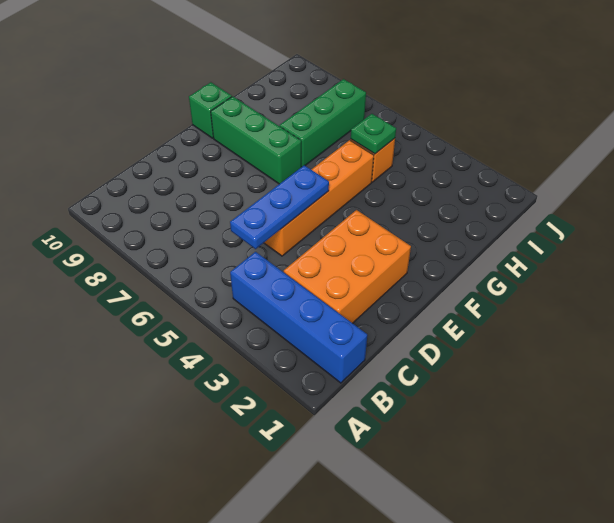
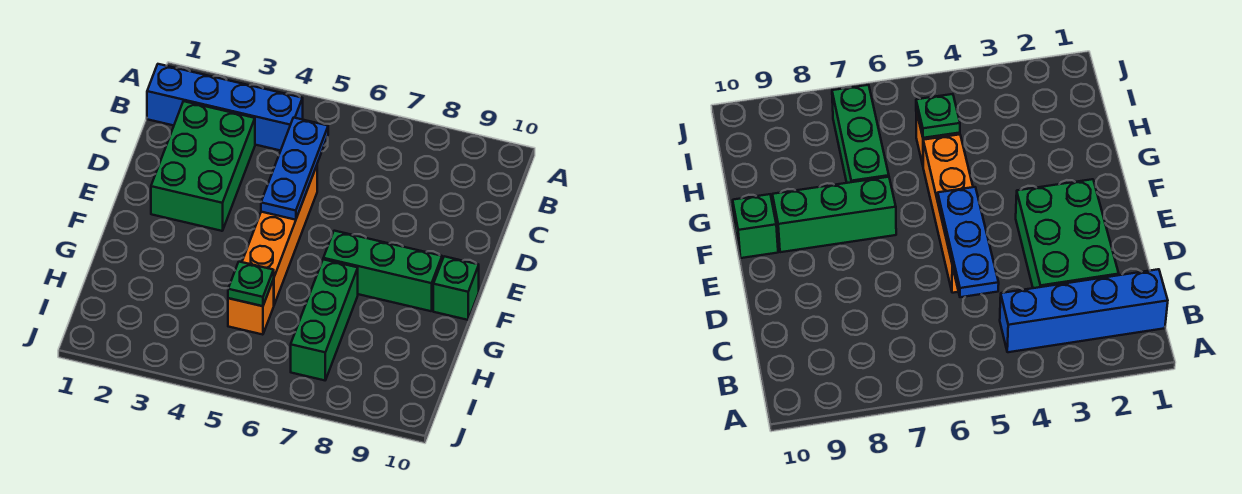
orange 2x3 brick [284,210,411,323] -> green 2x3 brick [151,101,255,231]

